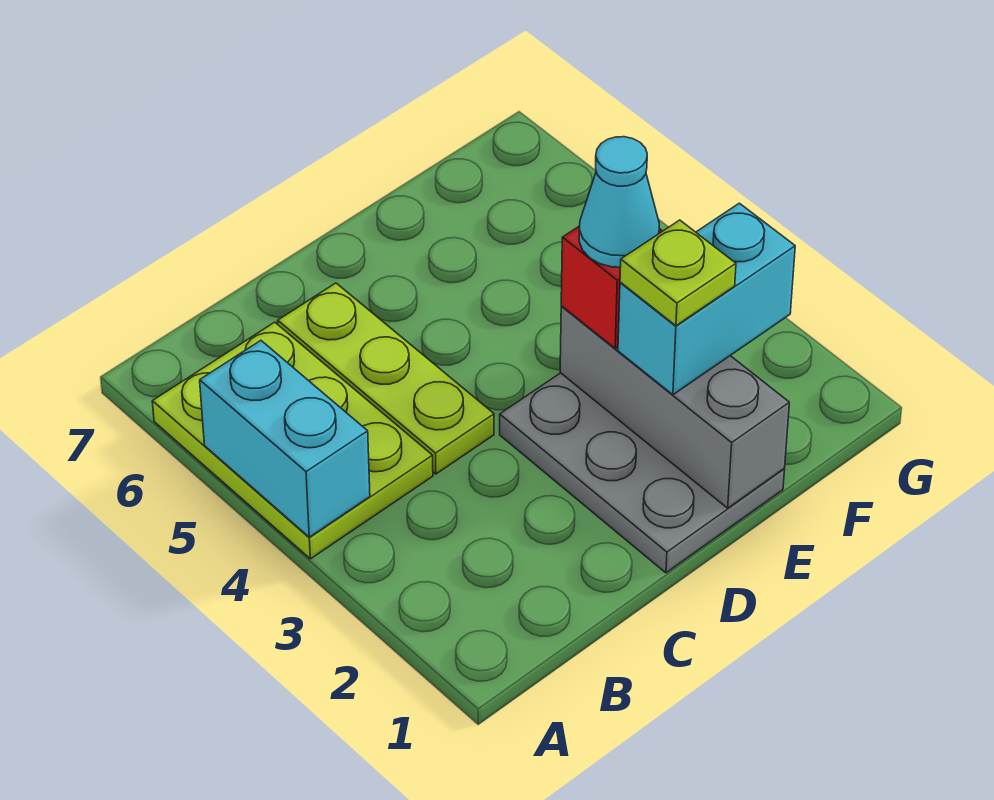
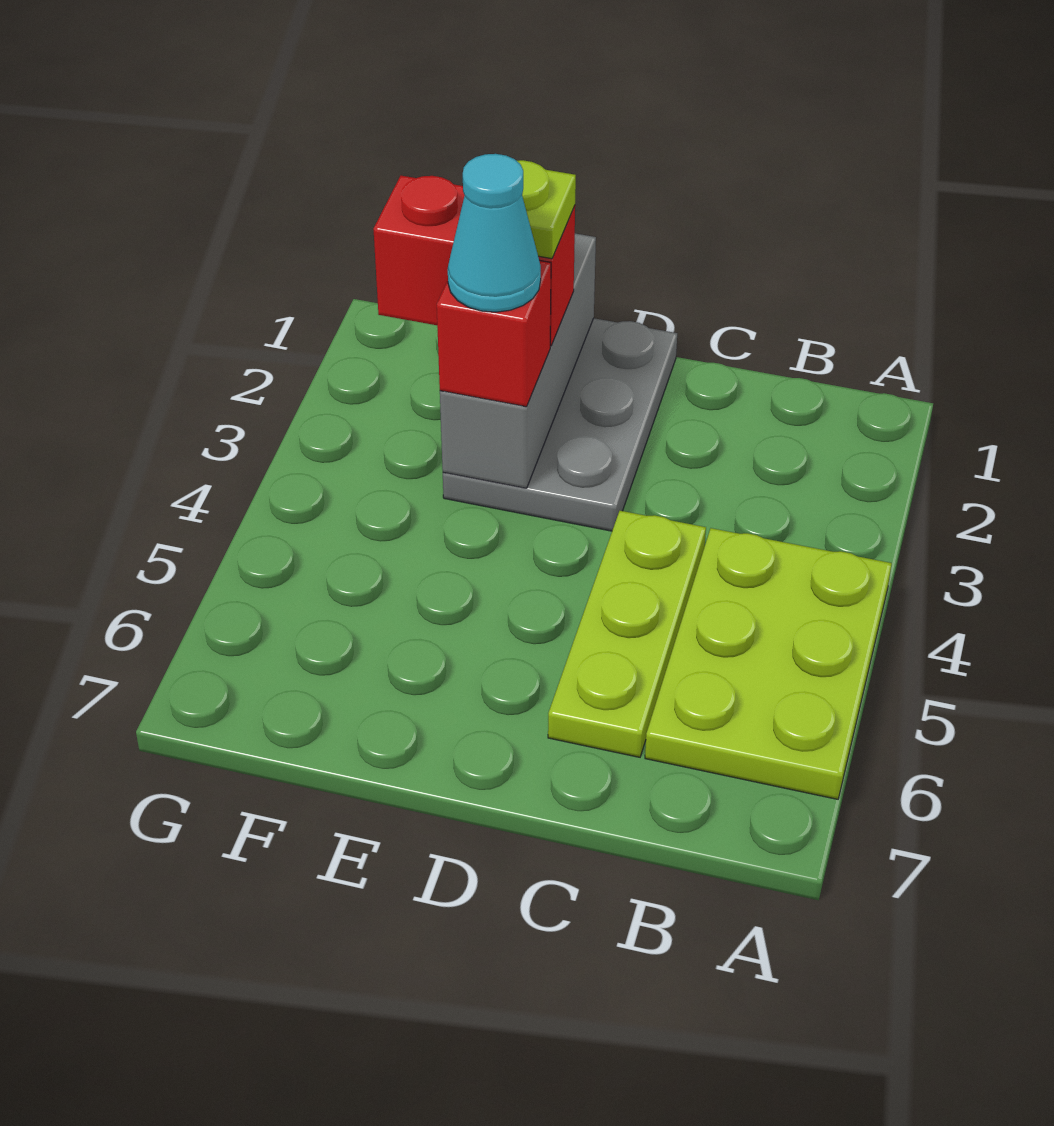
cyan 1x2 brick [200,341,370,537] -> none
cyan 1x2 brick [618,203,795,395] -> red 1x2 brick [373,176,575,346]

